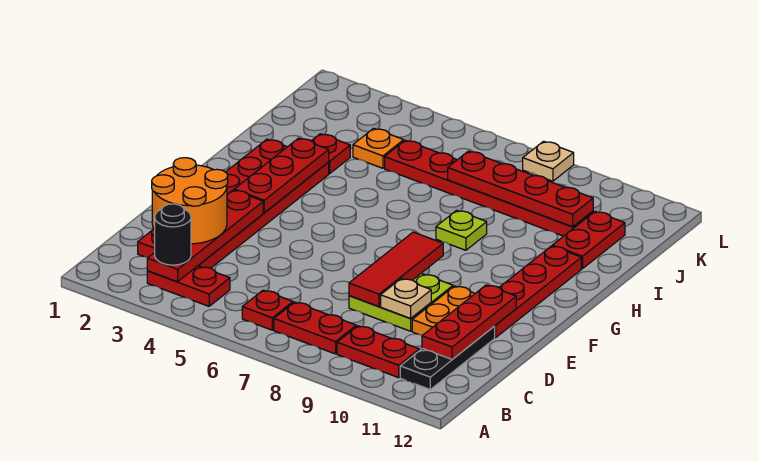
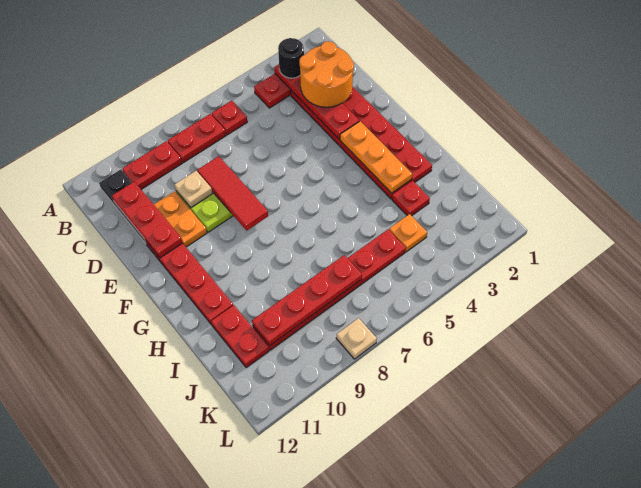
red 1x3 plate [234,138,329,213] -> orange 1x3 plate [340,121,412,193]
lime 1x1 plate [436,210,487,250] -> none

